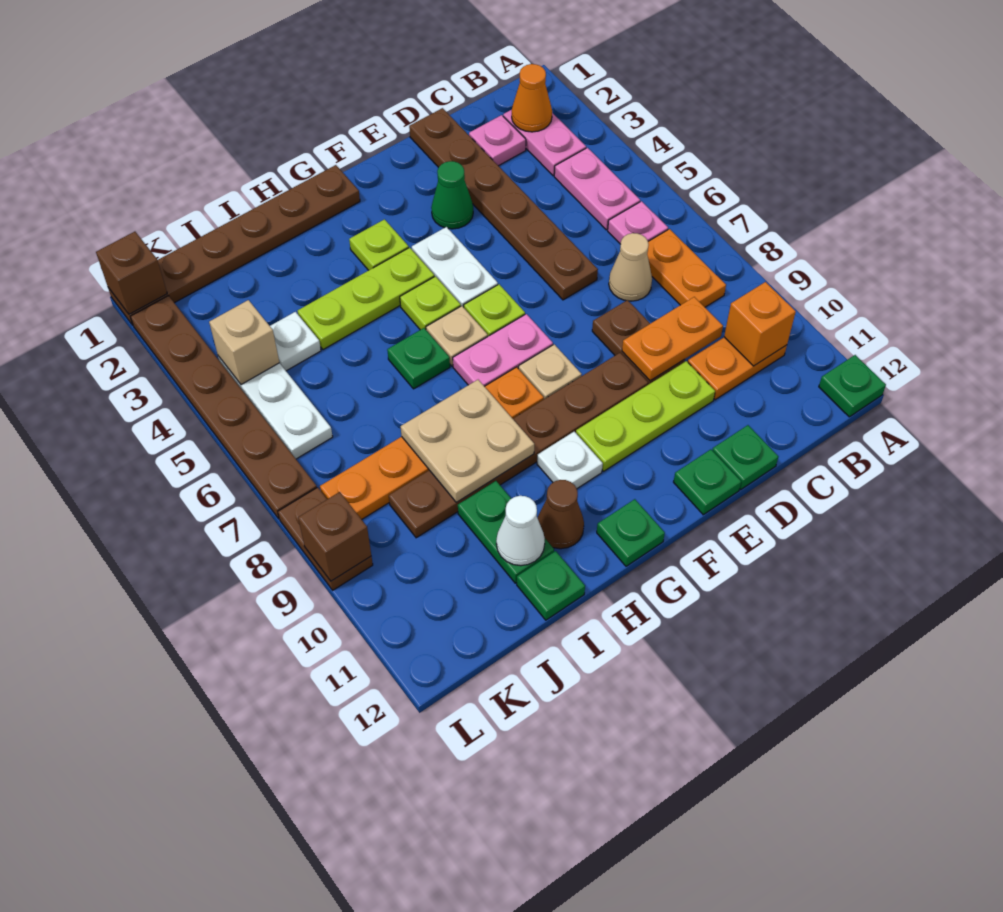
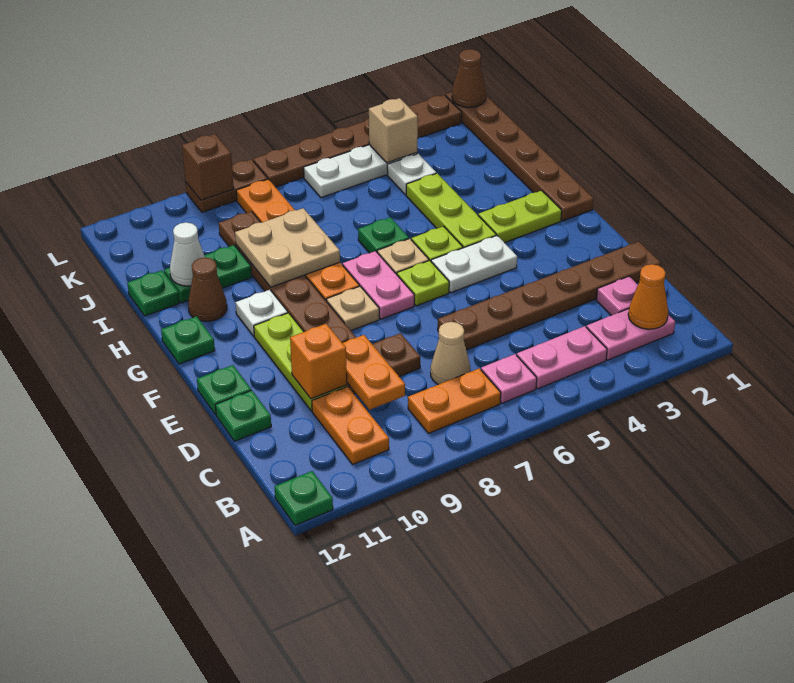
orange 1x1 brick [724,282,796,366] -> orange 1x1 brick moved to [290,324,347,399]
green 1x1 cone [431,161,473,229] -> none
lime 1x1 plate [349,219,409,270] -> lime 1x2 plate [478,191,562,243]
brown 1x1 brick [96,232,167,314] -> brown 1x1 cone [452,49,486,107]

